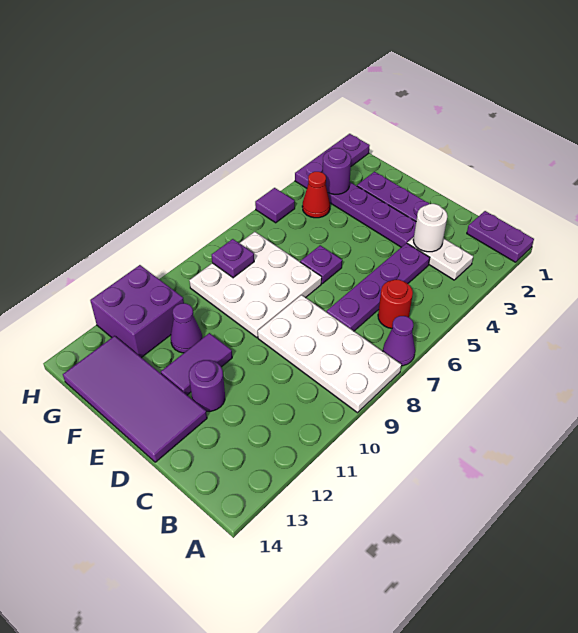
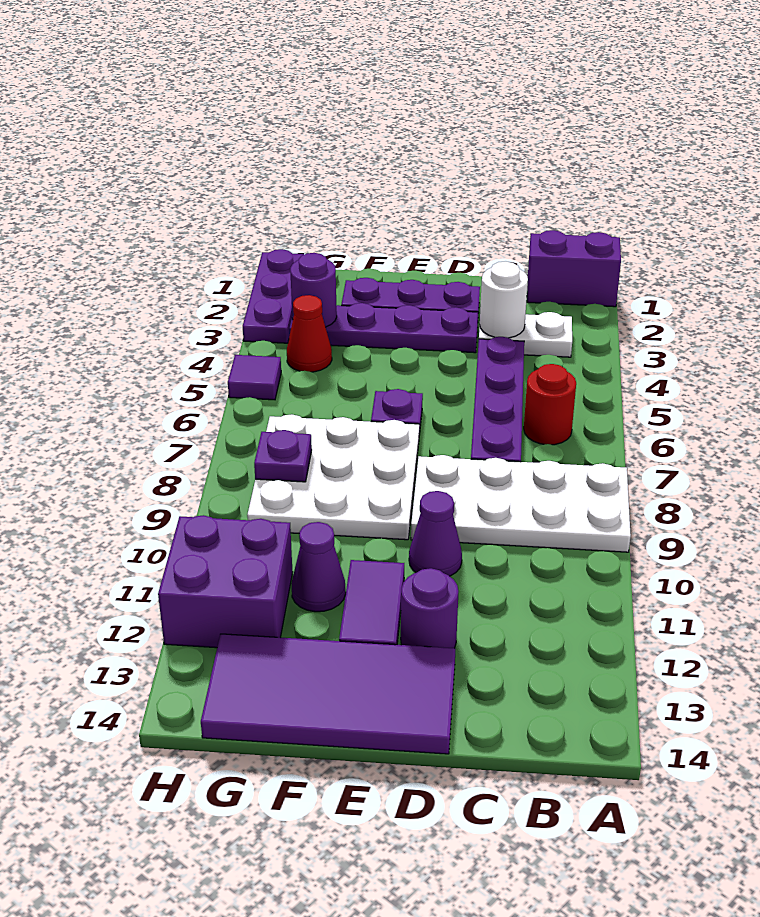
purple 1x2 plate [467,211,534,262] -> purple 1x2 brick [527,230,621,307]
purple 1x1 cone [383,316,415,366] -> purple 1x1 cone moved to [409,491,462,576]

